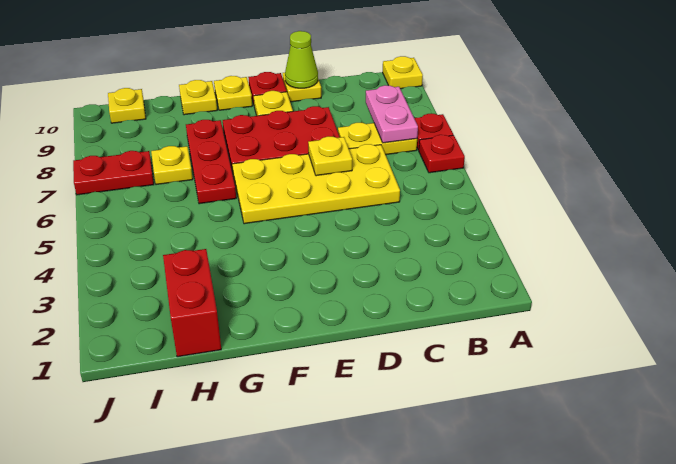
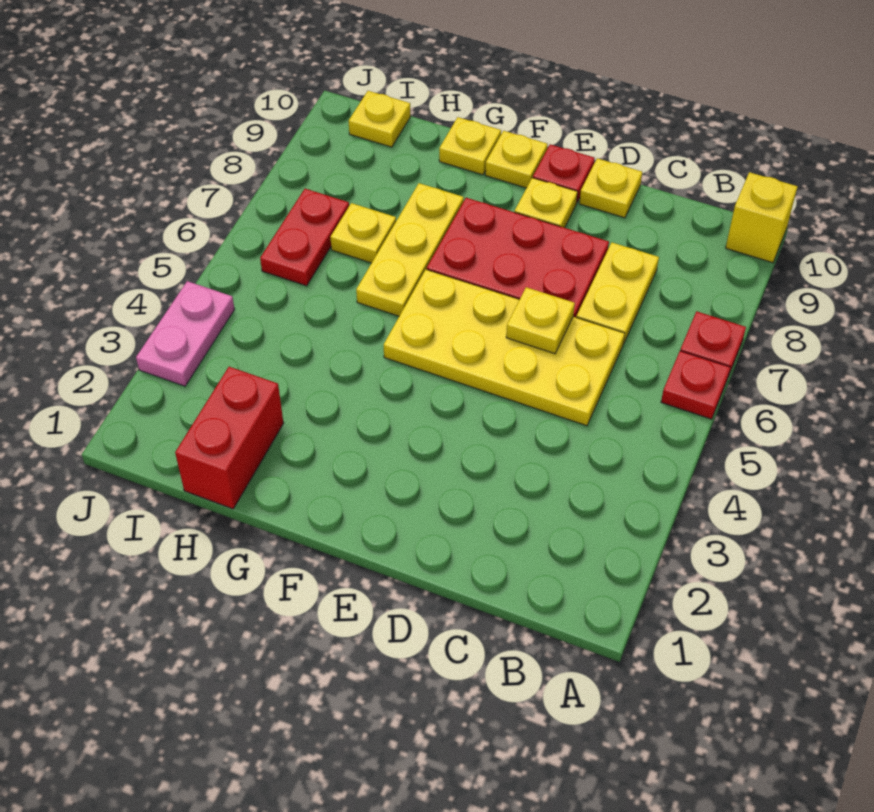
yellow 1x1 plate [383,56,423,89] -> yellow 1x1 brick [726,172,798,263]
yellow 1x2 plate [338,123,417,155] -> yellow 1x2 plate turned to [576,243,659,344]
pink 1x2 plate [366,85,418,143] -> pink 1x2 plate moved to [136,281,235,386]
lime 1x1 cone [285,31,318,88] -> none
red 1x3 plate [186,120,236,204] -> yellow 1x3 plate [356,183,464,316]
red 1x2 plate [73,151,154,195] -> red 1x2 plate turned to [260,189,349,286]

